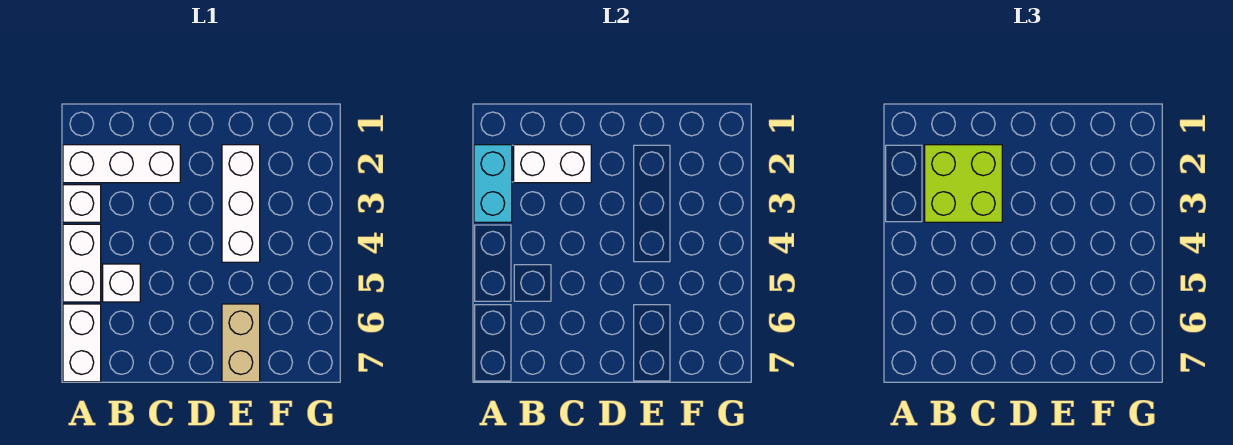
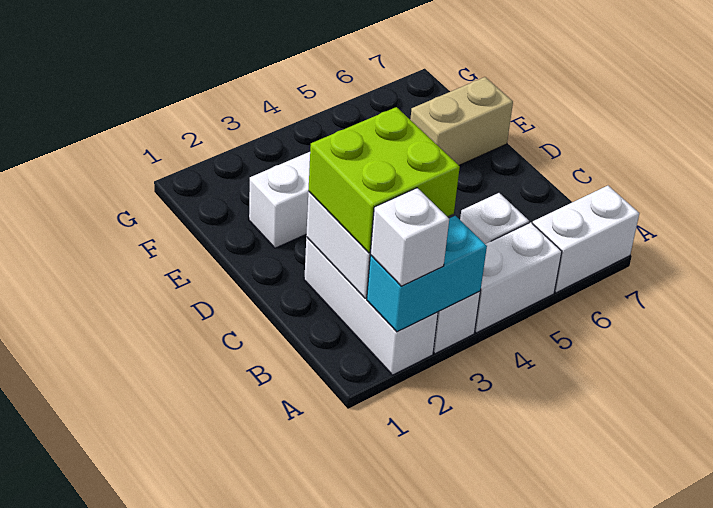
none -> white 1x1 brick [370,188,449,286]

